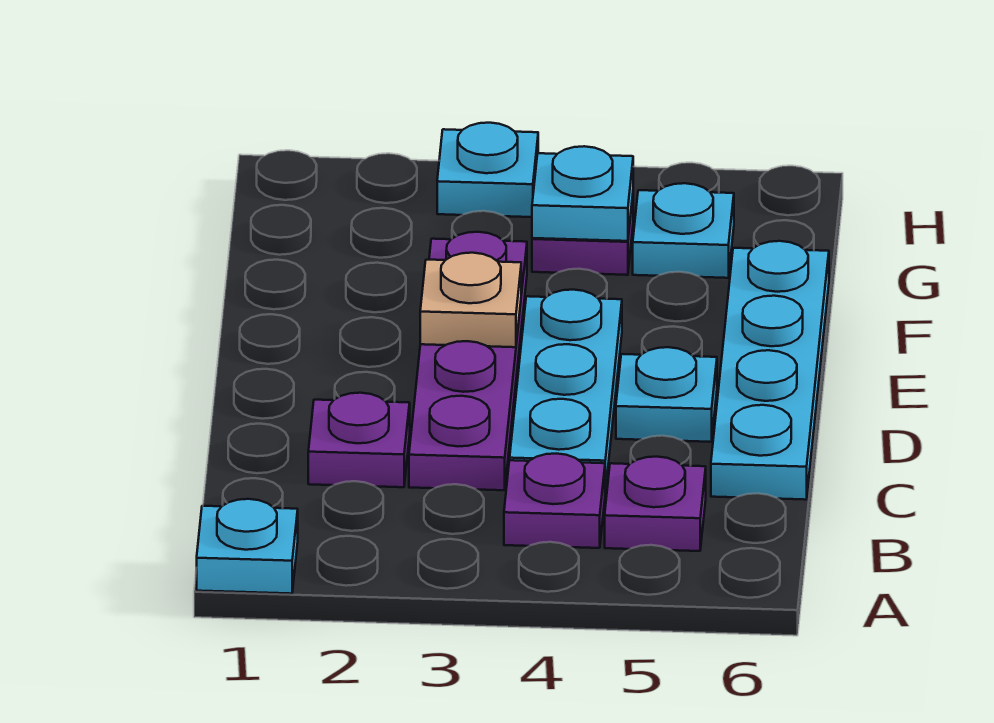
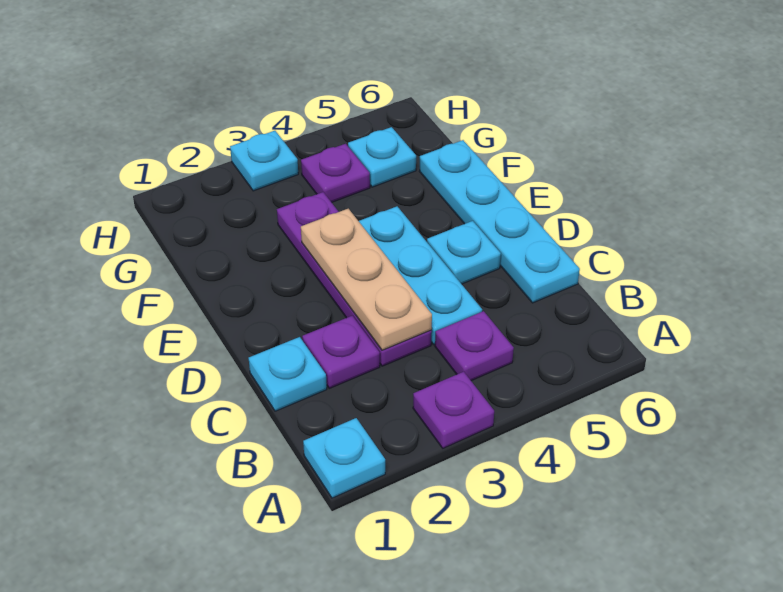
purple 1x1 plate [605,457,706,551] -> purple 1x1 plate moved to [413,372,494,448]
tan 1x1 plate [420,253,521,347] -> tan 1x3 plate [301,209,432,350]
cyan 1x1 plate [532,146,633,241] -> cyan 1x1 plate moved to [249,337,327,411]

